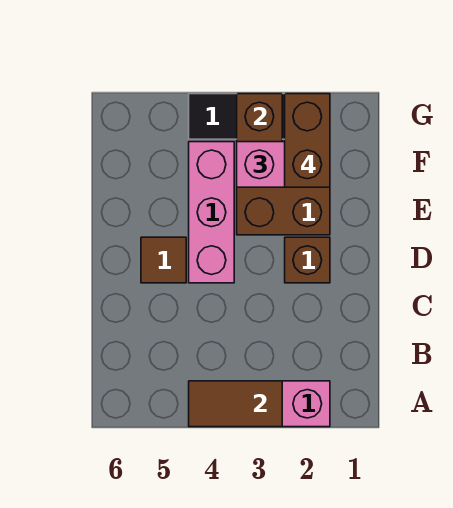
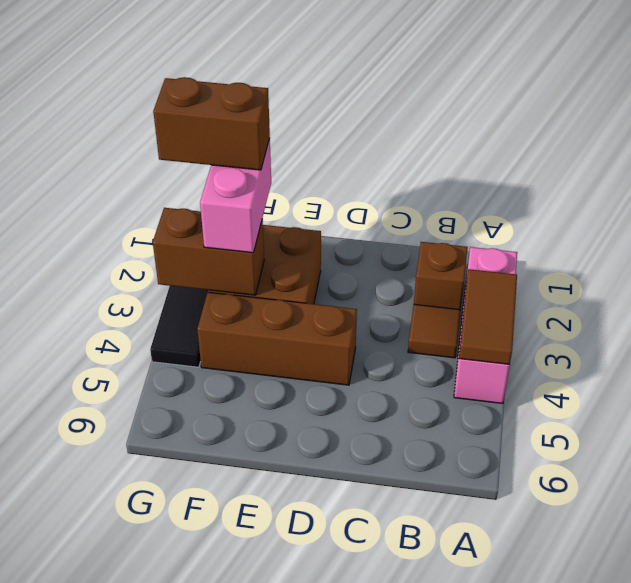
brown 1x1 brick [285,237,330,283] -> brown 1x1 brick moved to [414,242,468,310]
pink 1x3 brick [189,142,234,283] -> brown 1x3 brick [197,292,357,385]
brown 1x1 tile [141,237,186,283] -> brown 1x1 tile moved to [408,304,461,358]

